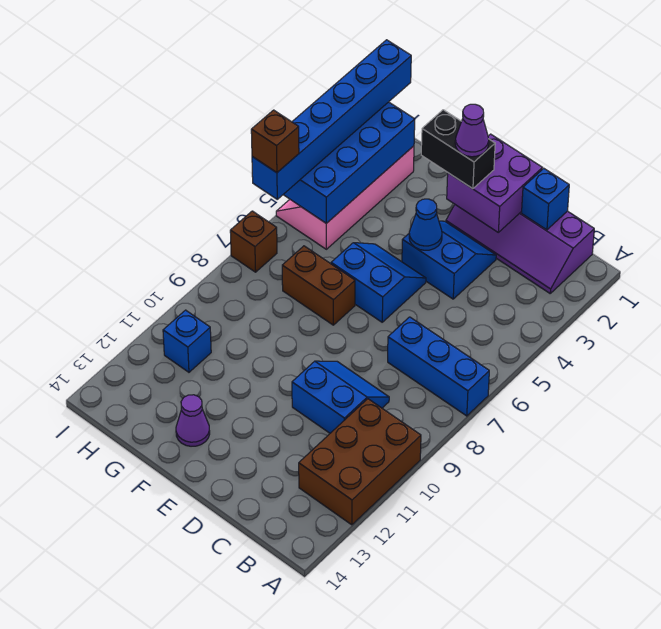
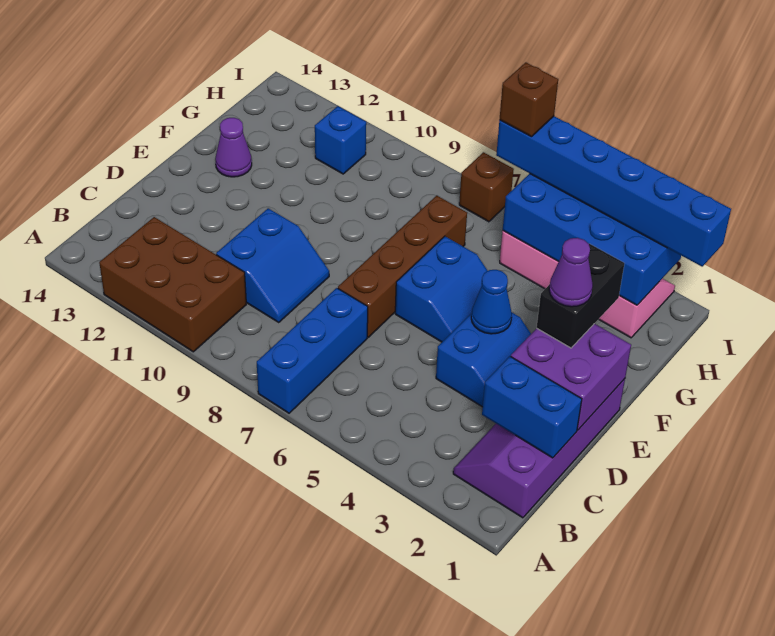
blue 1x1 brick [522,169,569,230] -> blue 1x2 brick [482,356,582,458]
brown 1x2 brick [282,246,355,325] -> brown 1x4 brick [338,196,467,337]

